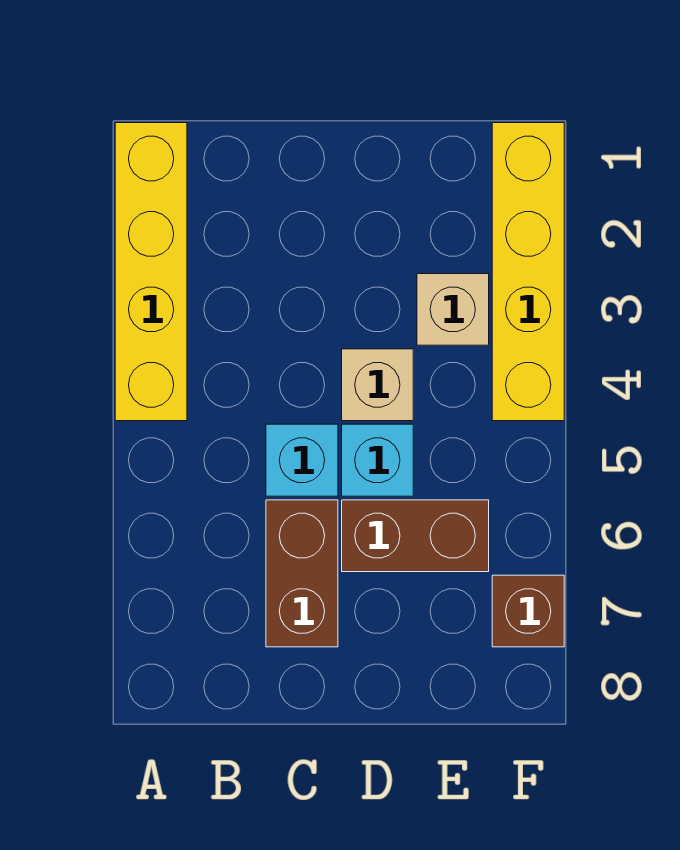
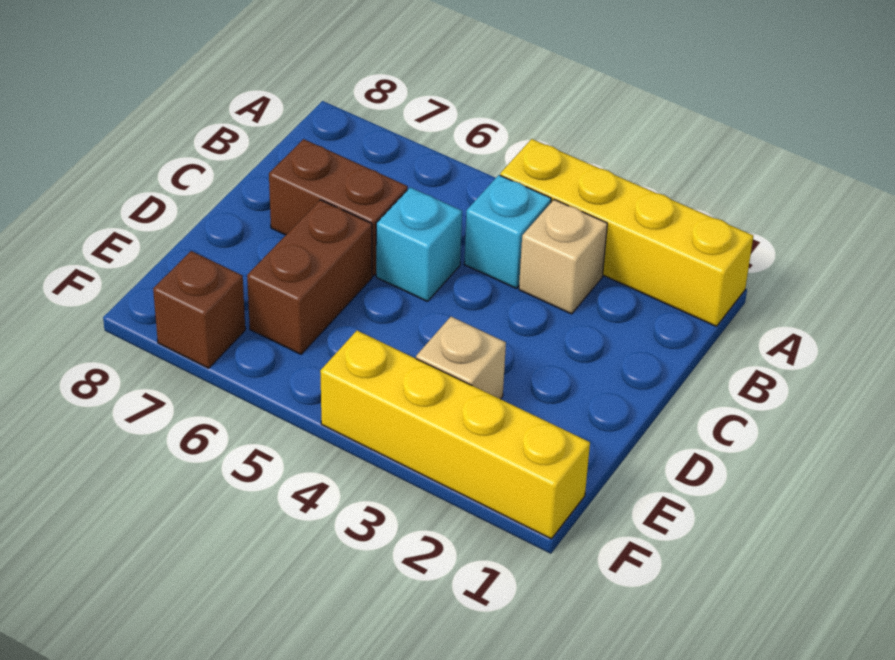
tan 1x1 brick [342,349,413,421] -> tan 1x1 brick moved to [519,200,607,314]
cyan 1x1 brick [342,424,413,496] -> cyan 1x1 brick moved to [464,175,551,288]

